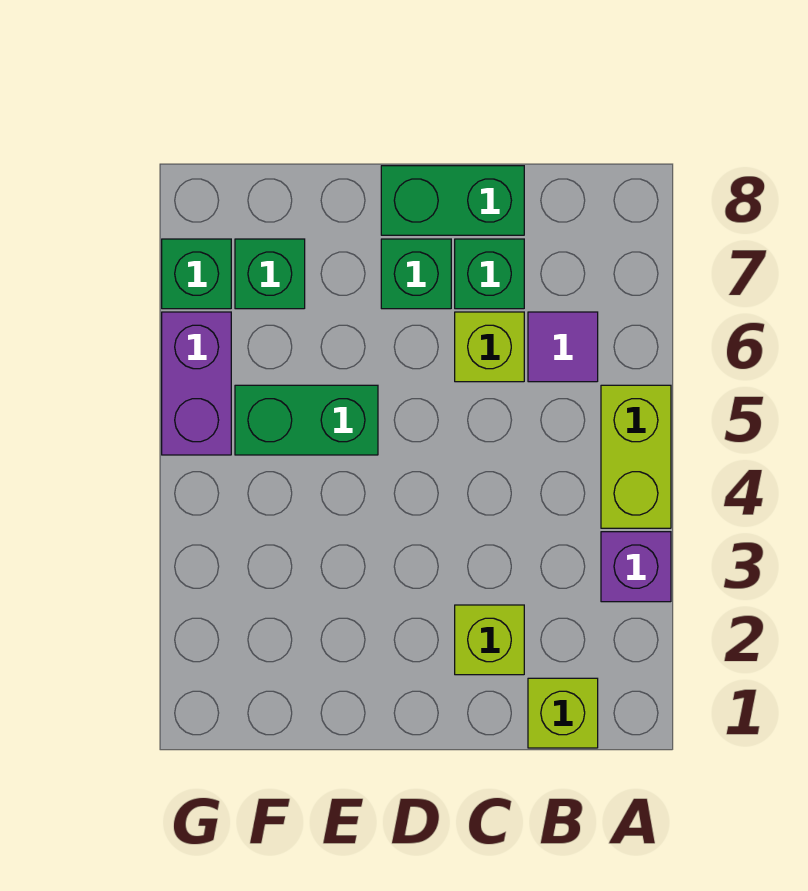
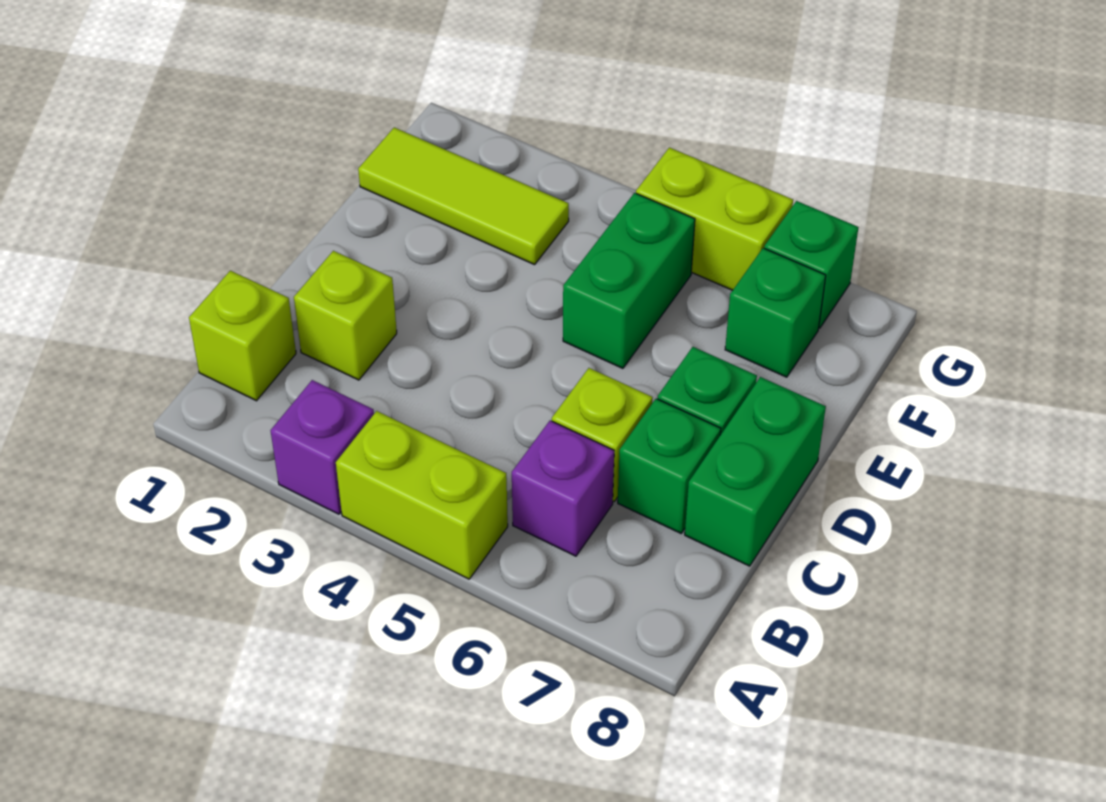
purple 1x1 tile [528,312,598,382] -> purple 1x1 brick [512,421,614,556]
none -> lime 1x3 tile [358,127,569,265]
purple 1x2 brick [162,312,231,455] -> lime 1x2 brick [636,148,793,290]

